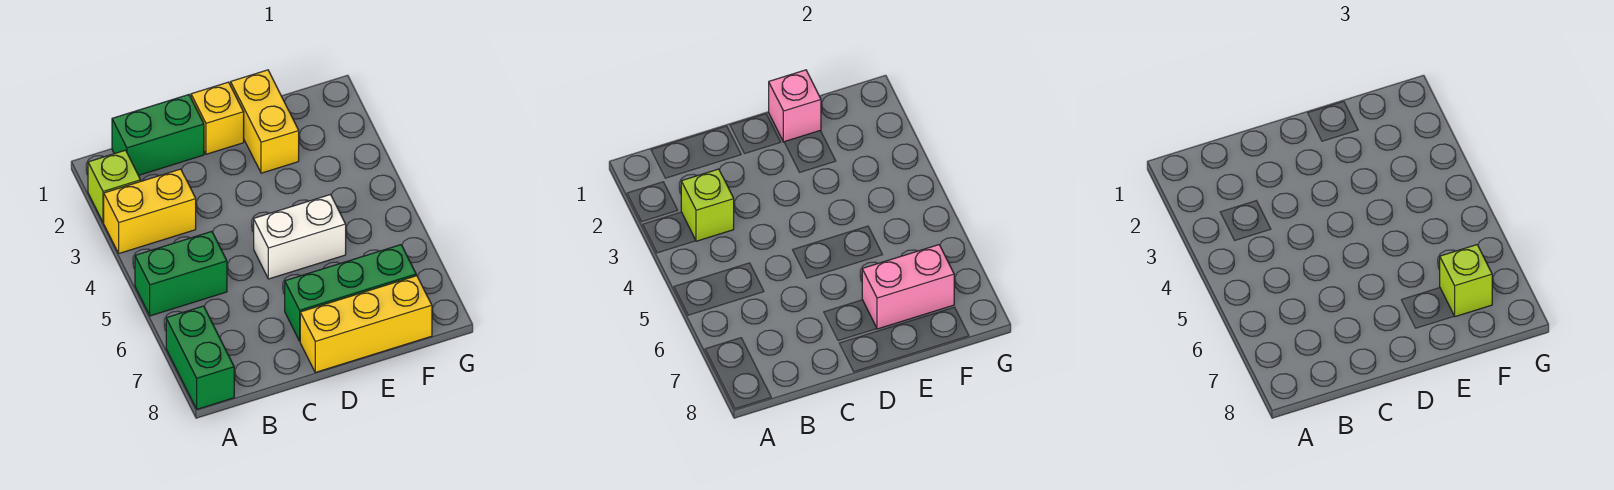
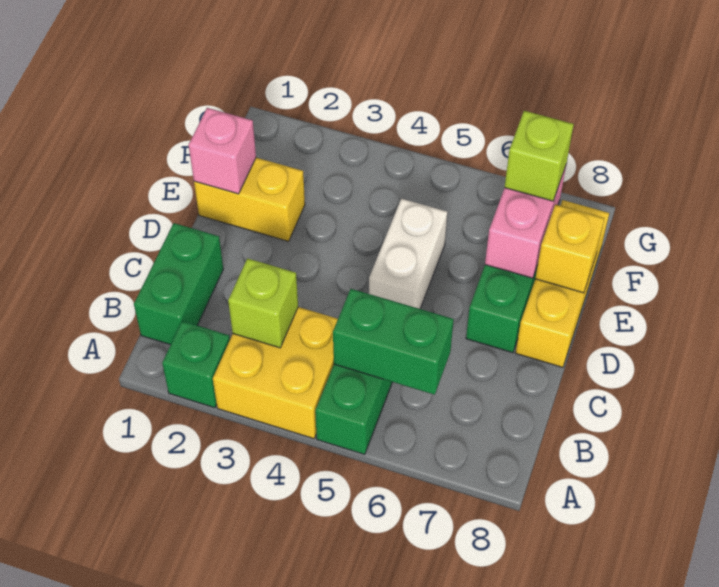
lime 1x1 brick [88,150,141,222] -> green 1x1 brick [162,321,230,408]
yellow 1x2 brick [104,169,196,253] -> yellow 2x2 brick [213,307,338,439]
green 1x2 brick [166,306,234,409] -> green 1x2 brick moved to [333,289,454,395]
yellow 1x1 brick [191,82,244,154] -> yellow 1x1 brick moved to [535,204,604,293]

